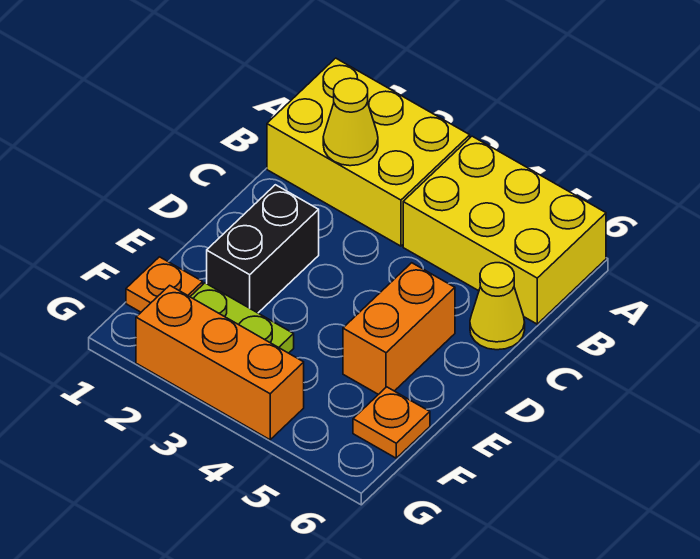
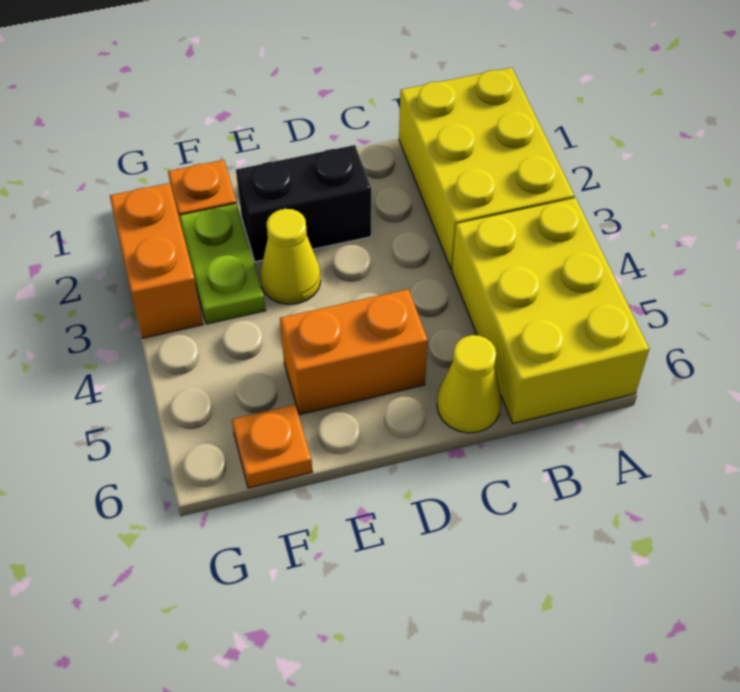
yellow 1x1 cone [323,78,378,166] -> yellow 1x1 cone moved to [260,209,321,305]
orange 1x3 brick [136,285,304,440] -> orange 1x2 brick [110,183,203,338]

